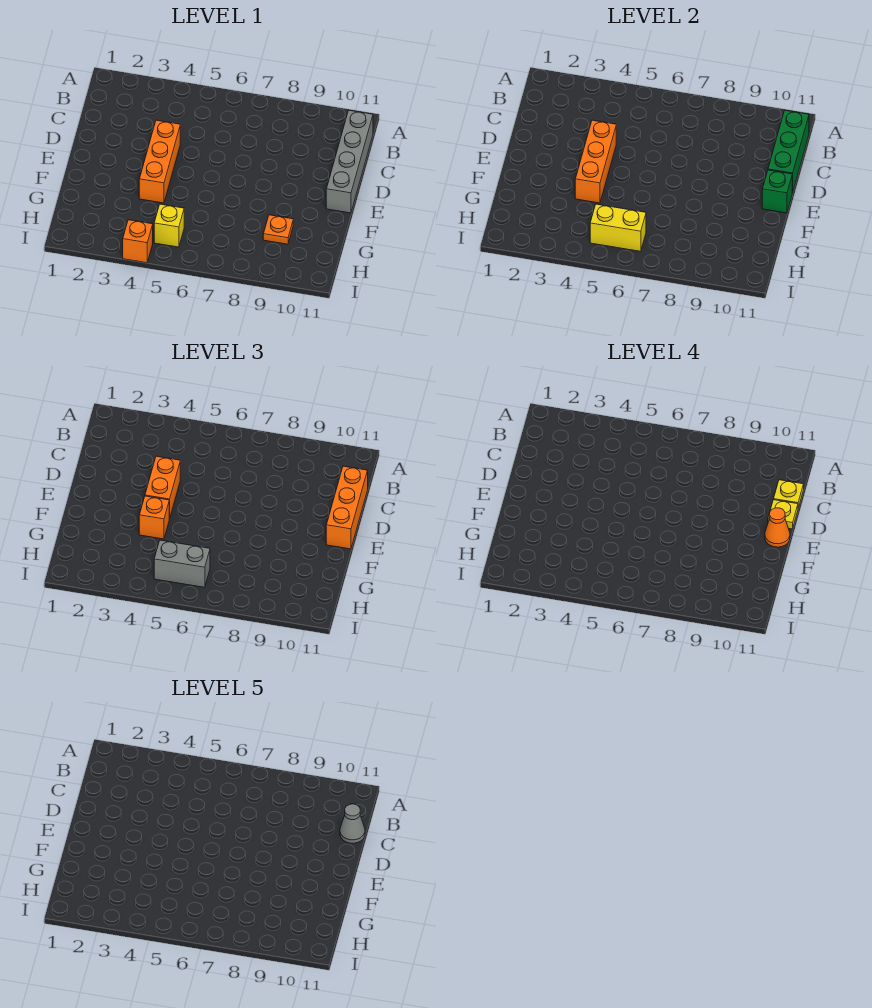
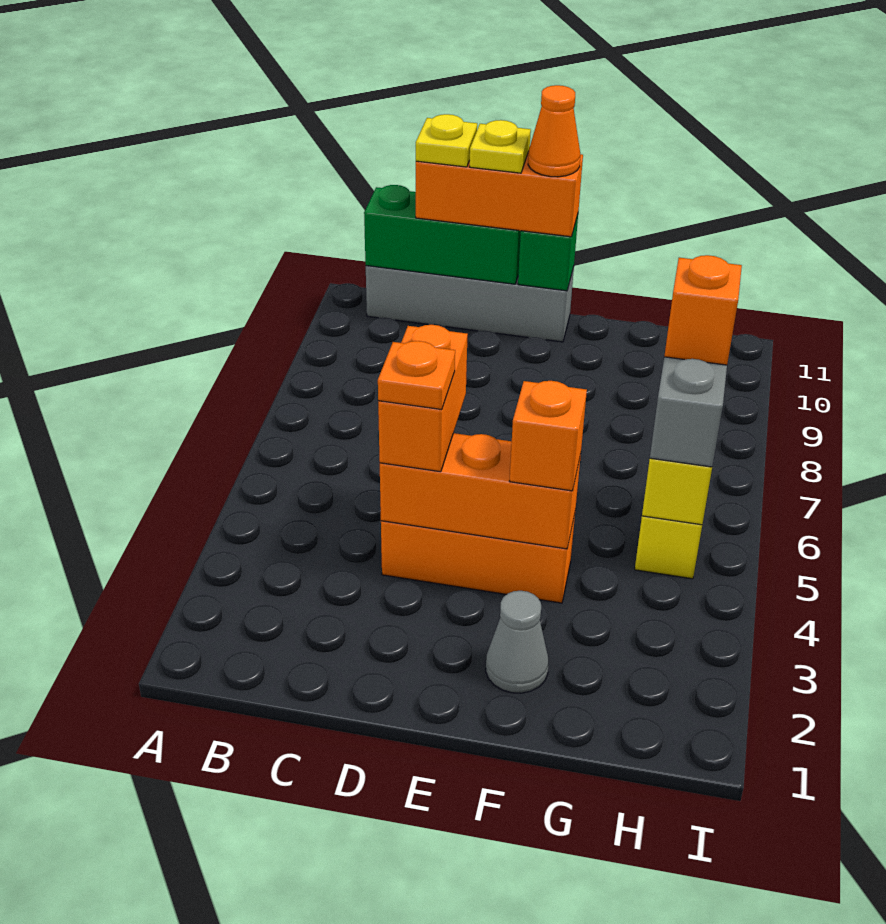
grey 1x1 cone [340,804,365,843] -> grey 1x1 cone moved to [486,591,548,693]
orange 1x2 brick [145,456,180,519] -> orange 1x2 brick turned to [378,325,468,472]
orange 1x1 plate [263,215,293,244] -> orange 1x1 plate moved to [378,341,455,409]
orange 1x1 brick [123,220,153,263] -> orange 1x1 brick moved to [664,255,742,365]

